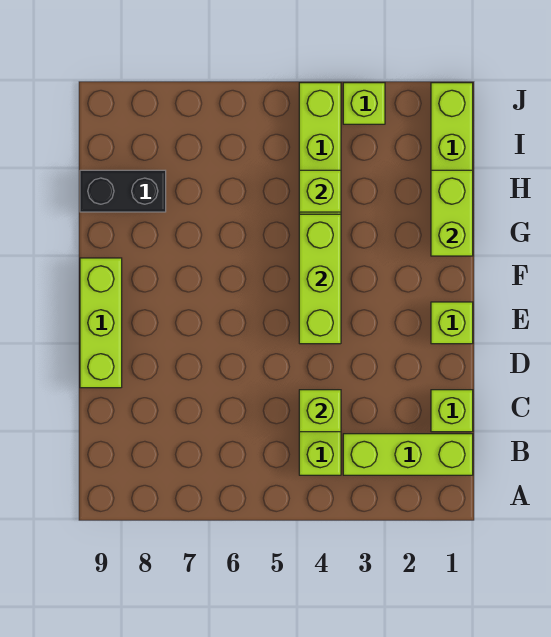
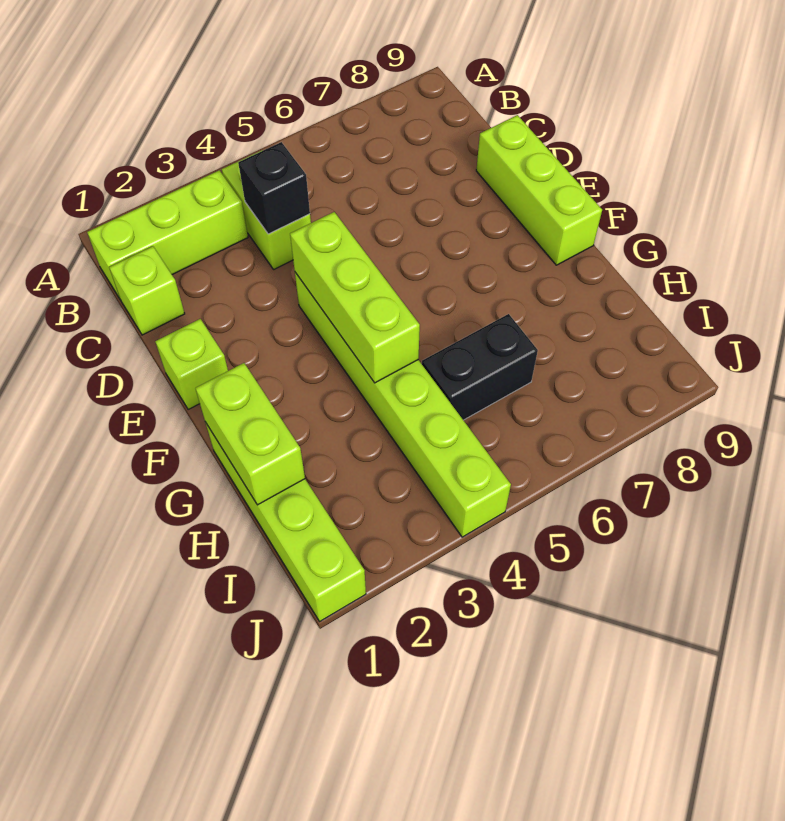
lime 1x1 brick [299,390,341,432] -> black 1x1 brick [238,142,310,234]
lime 1x1 brick [299,170,341,212] -> none
black 1x2 brick [80,170,166,212] -> black 1x2 brick moved to [422,314,538,420]
lime 1x1 brick [343,83,385,124] -> none

